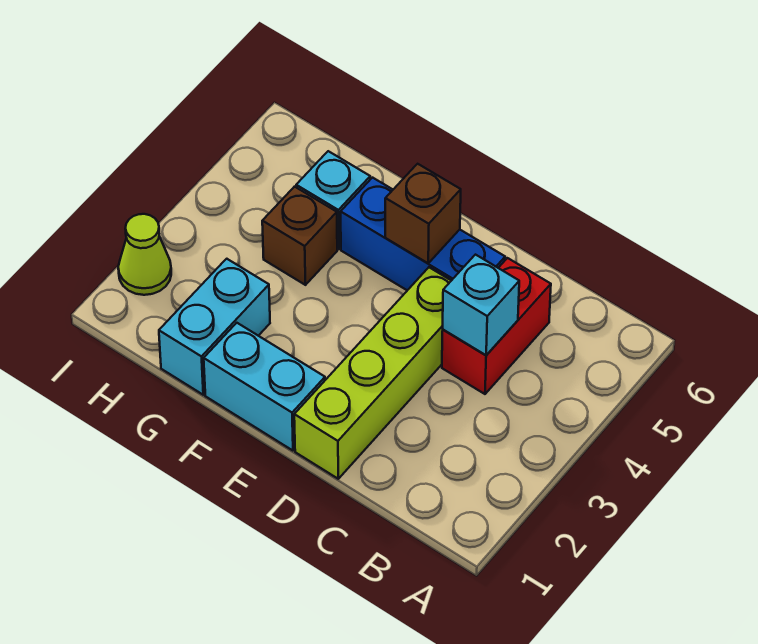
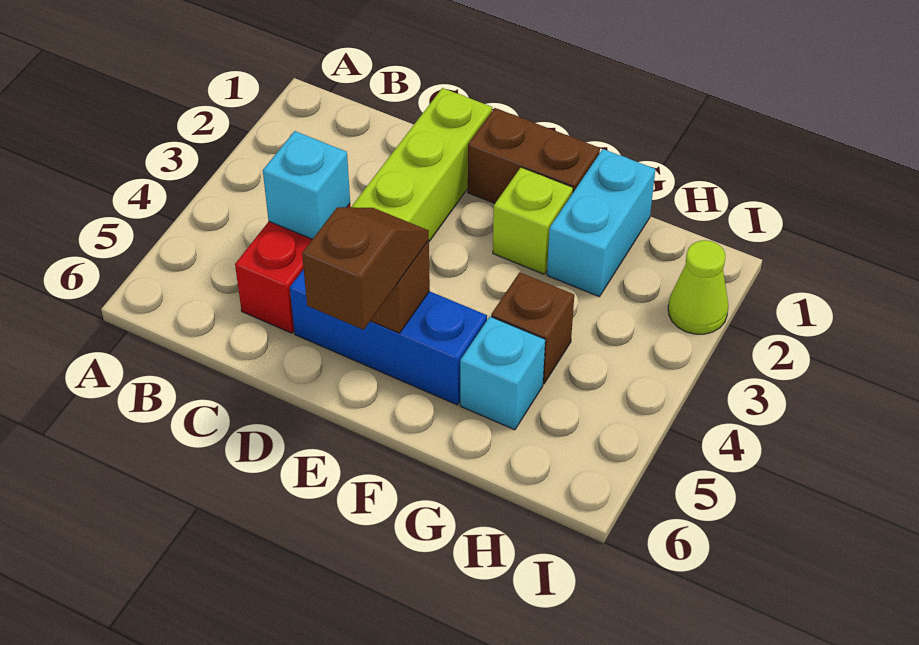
cyan 1x2 brick [204,323,325,451] -> brown 1x2 brick [468,108,600,203]
none -> brown 1x2 slope [302,207,429,330]
none -> lime 1x1 brick [493,167,573,274]

